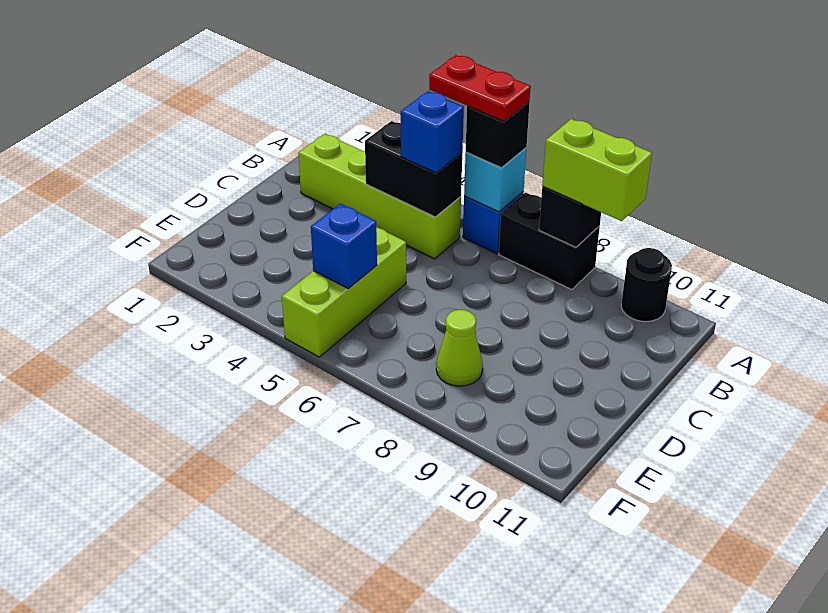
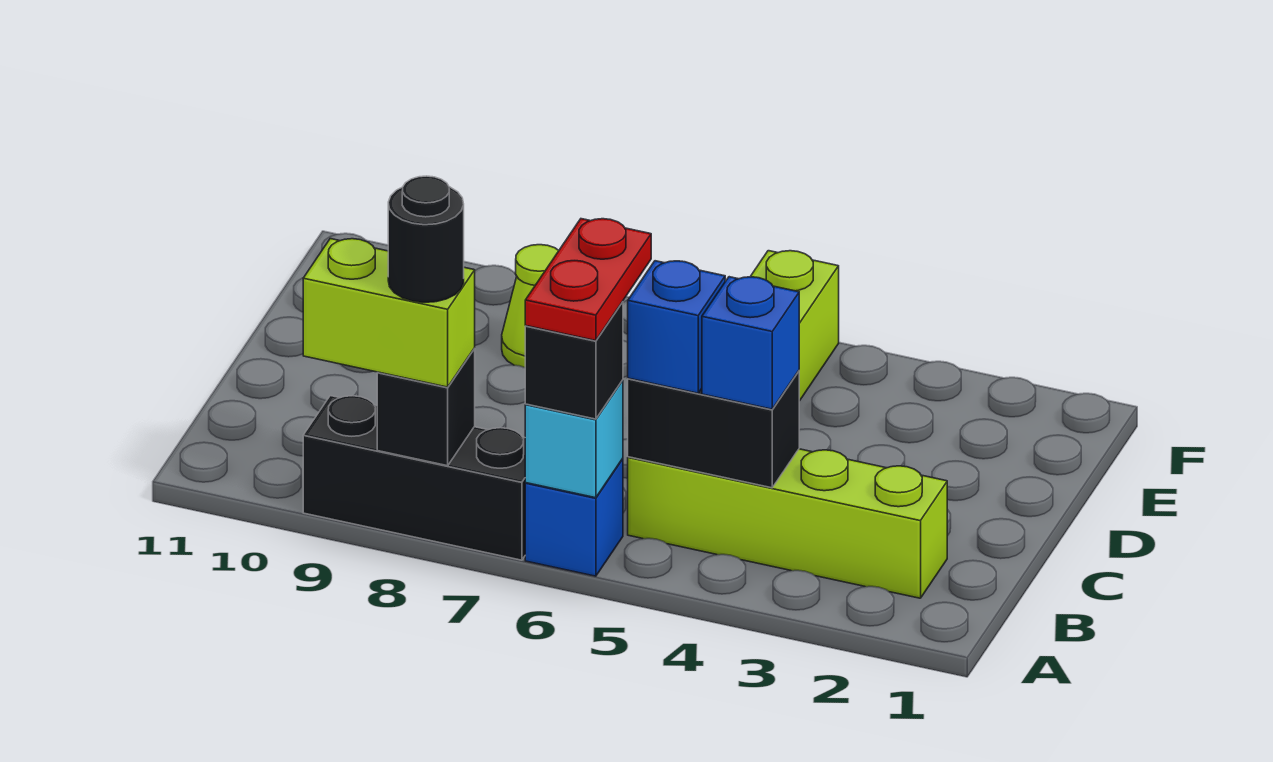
red 1x2 plate [429,55,531,121] -> red 1x2 plate turned to [525,219,651,341]
black 1x2 brick [499,192,600,290] -> black 1x3 brick [303,396,525,560]
black 1x1 round brick [621,248,672,322] -> black 1x1 round brick moved to [388,176,464,302]
blue 1x1 brick [311,204,377,288] -> blue 1x1 brick moved to [702,277,799,409]

